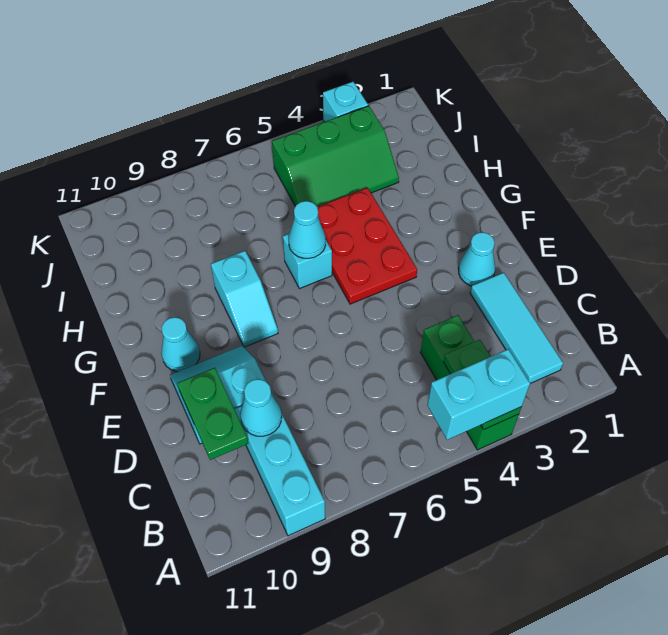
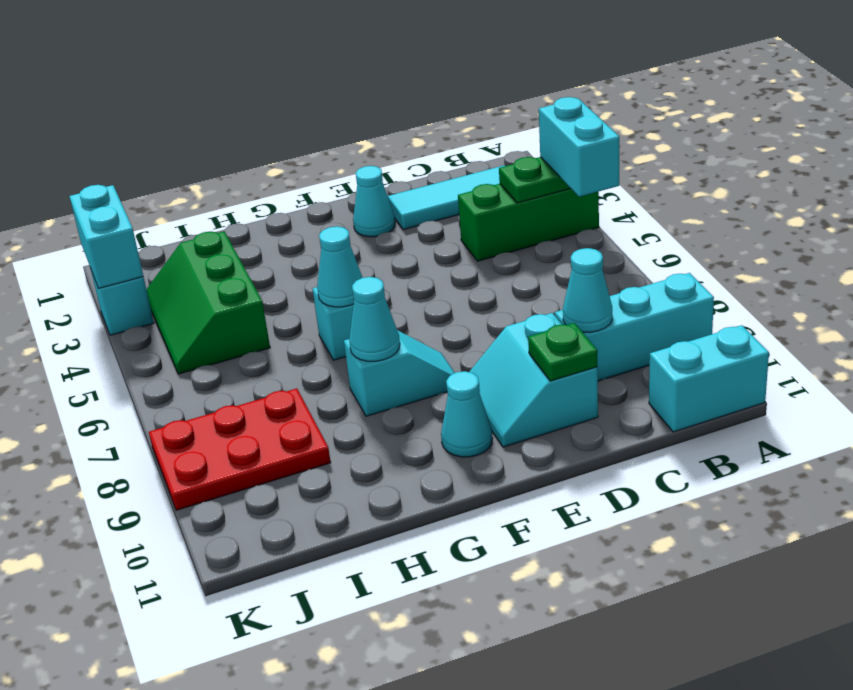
none -> cyan 1x2 brick [649,325,769,432]
green 1x2 plate [177,368,248,460] -> green 1x1 plate [528,323,597,381]
red 2x3 plate [317,188,417,304] -> red 2x3 plate moved to [149,388,331,510]
none -> cyan 1x1 cone [349,277,400,361]
green 2x3 slope [272,106,399,207] -> green 2x3 slope turned to [146,231,270,374]
none -> cyan 1x2 brick [69,185,143,289]

